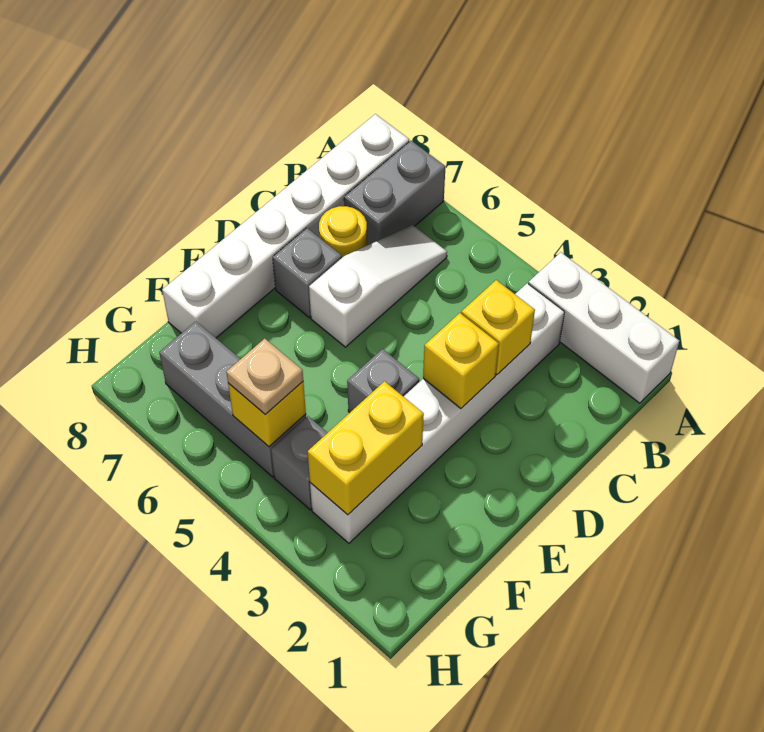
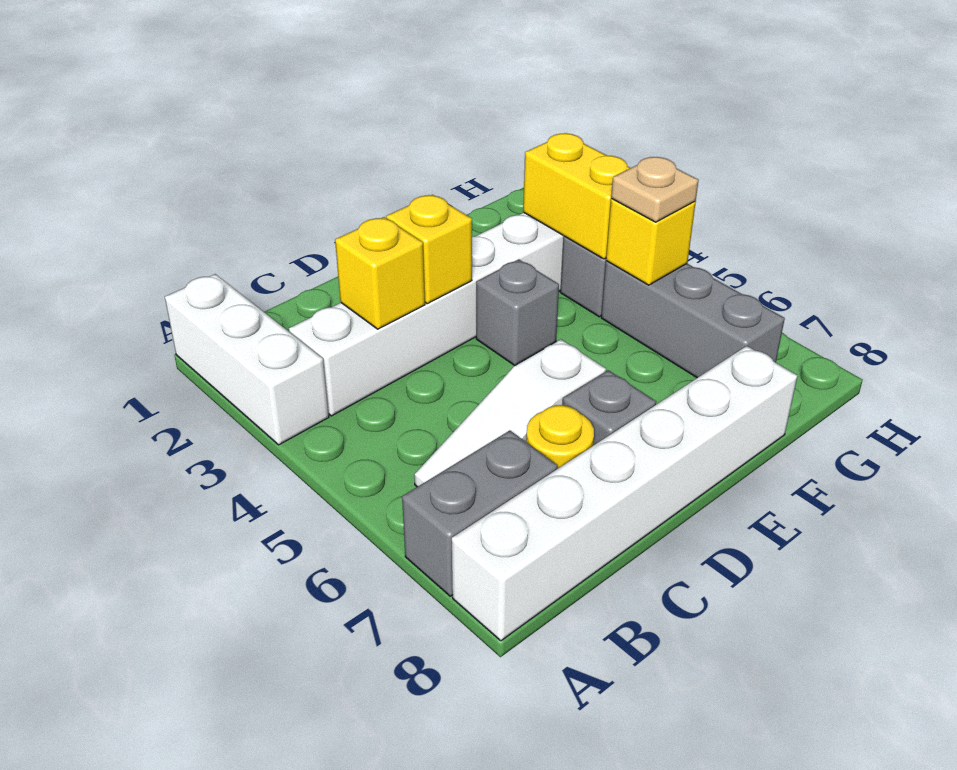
yellow 1x2 brick [308,381,424,515] -> yellow 1x2 brick turned to [523,133,630,259]

